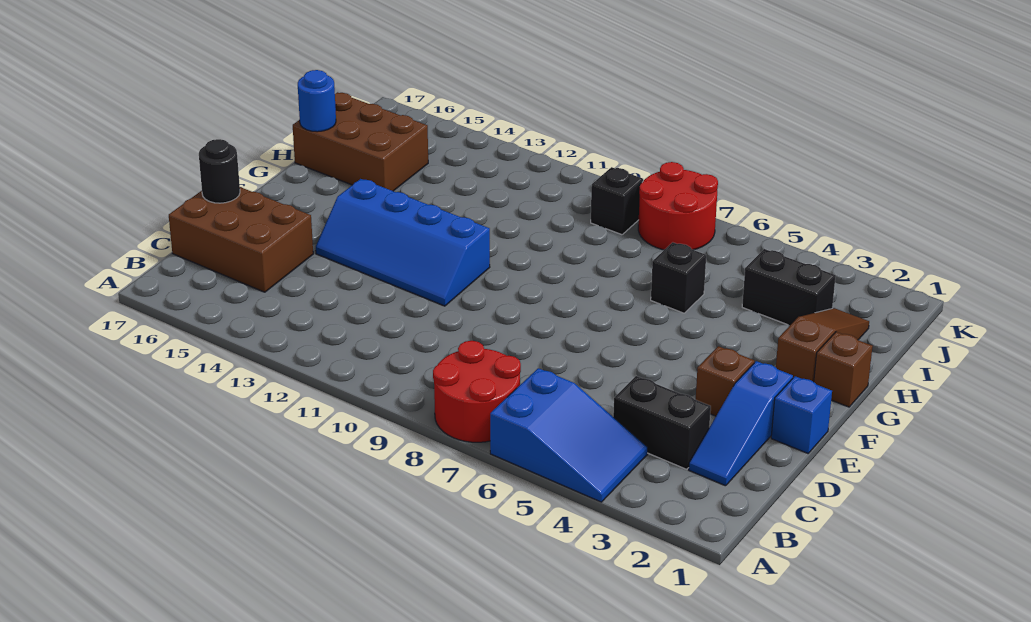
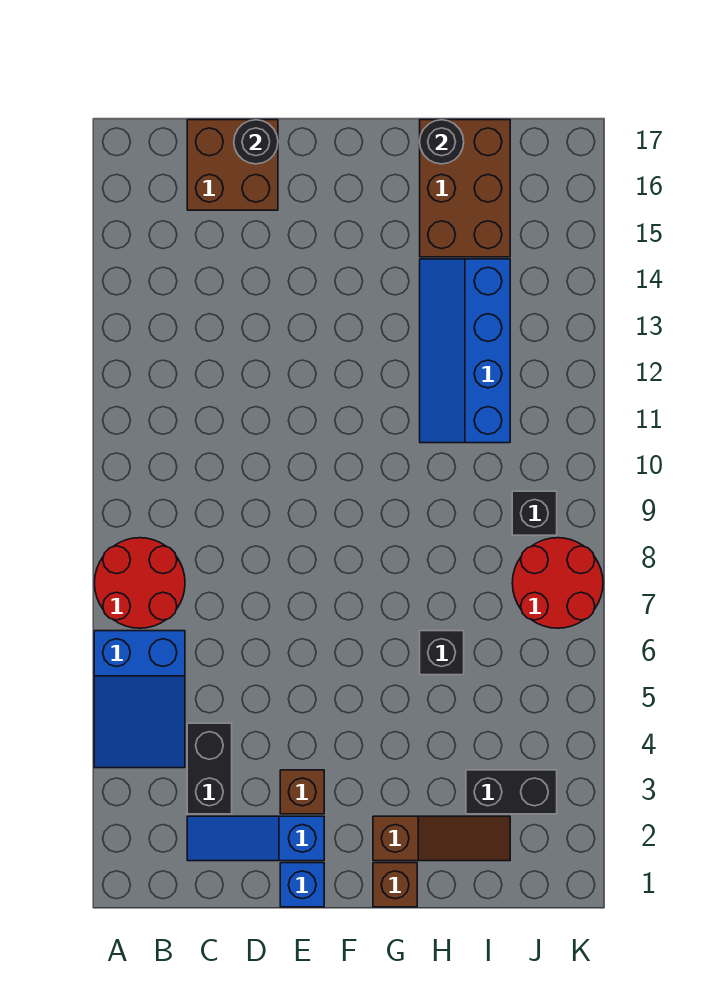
brown 2x3 brick [169,187,313,292] -> brown 2x2 brick [187,120,278,210]
blue 2x4 slope [316,179,490,306] -> blue 2x4 slope moved to [420,259,510,443]
blue 1x1 round brick [298,70,336,132] -> black 1x1 round brick [420,120,464,164]
black 1x2 brick [742,249,836,325] -> black 1x2 brick turned to [466,770,557,814]

